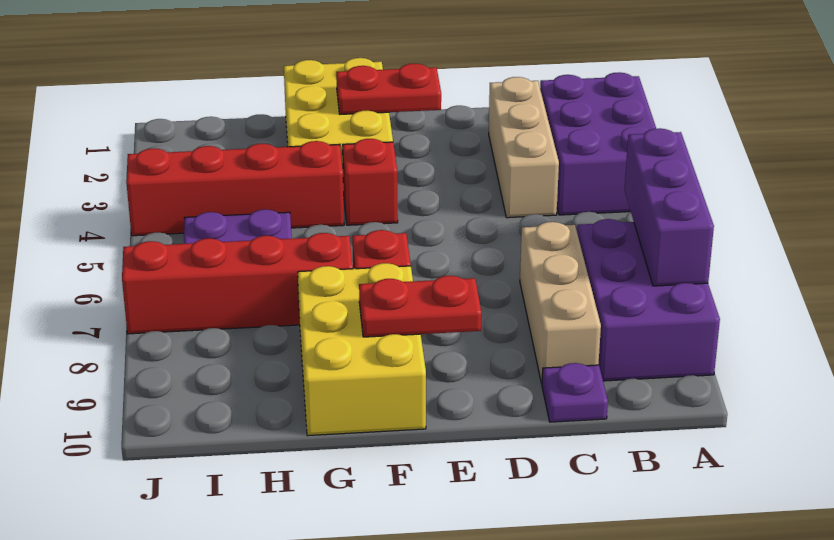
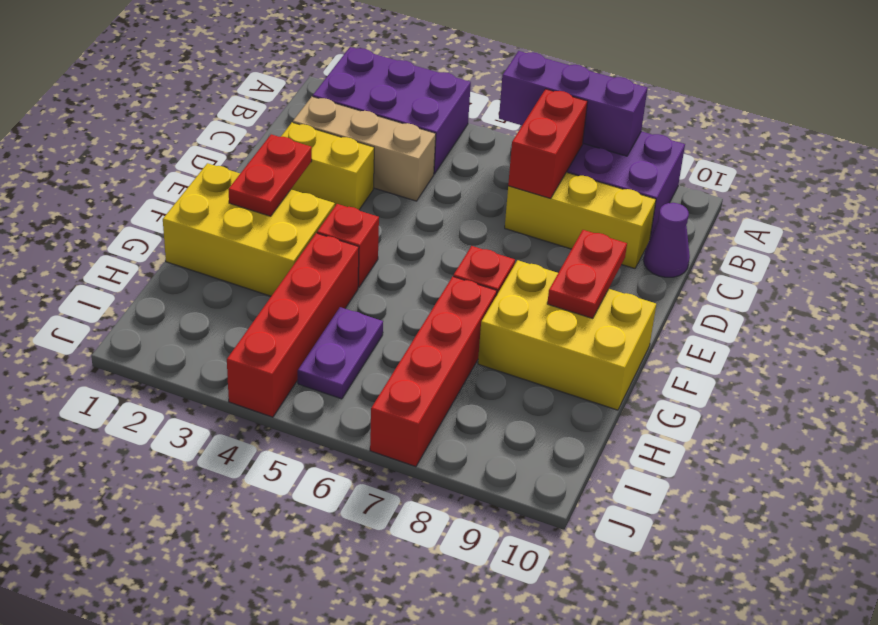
none -> red 1x2 brick [508,89,588,198]
tan 1x3 brick [520,222,601,384] -> yellow 1x3 brick [505,172,656,269]
purple 1x1 plate [542,363,608,422] -> purple 1x1 cone [644,203,690,277]
none -> yellow 1x2 brick [281,122,374,210]

